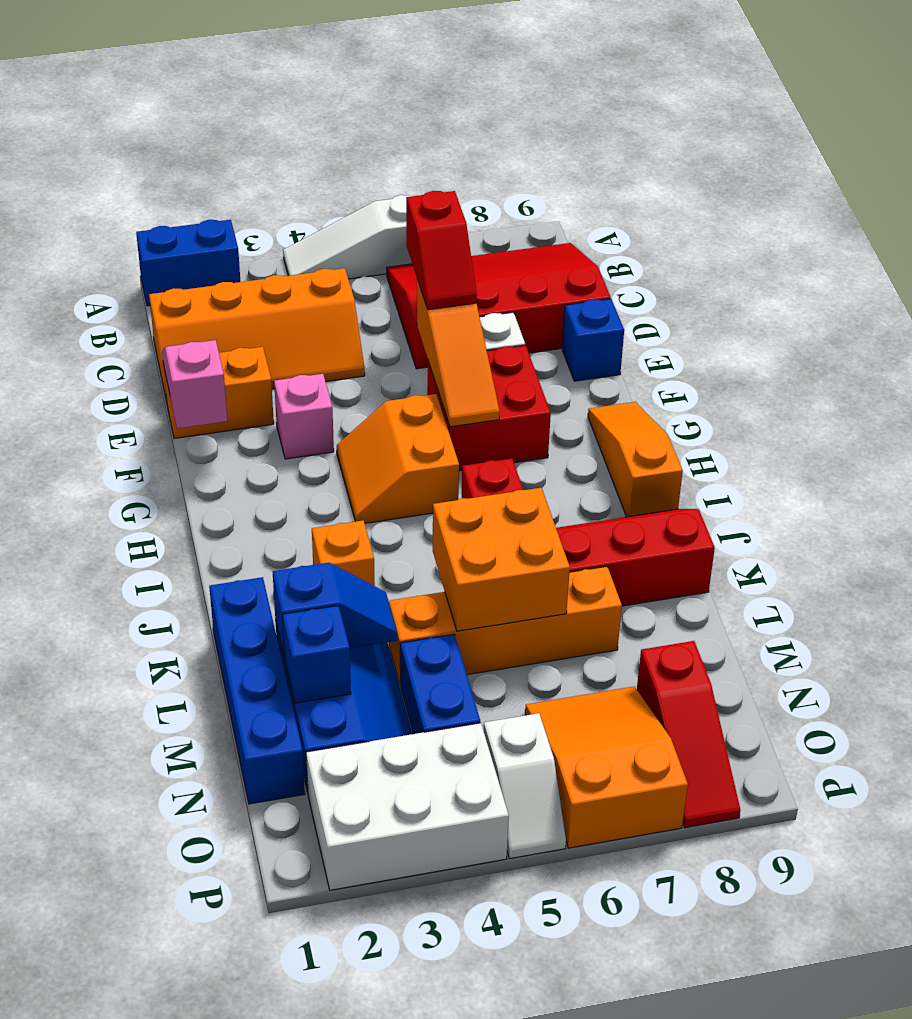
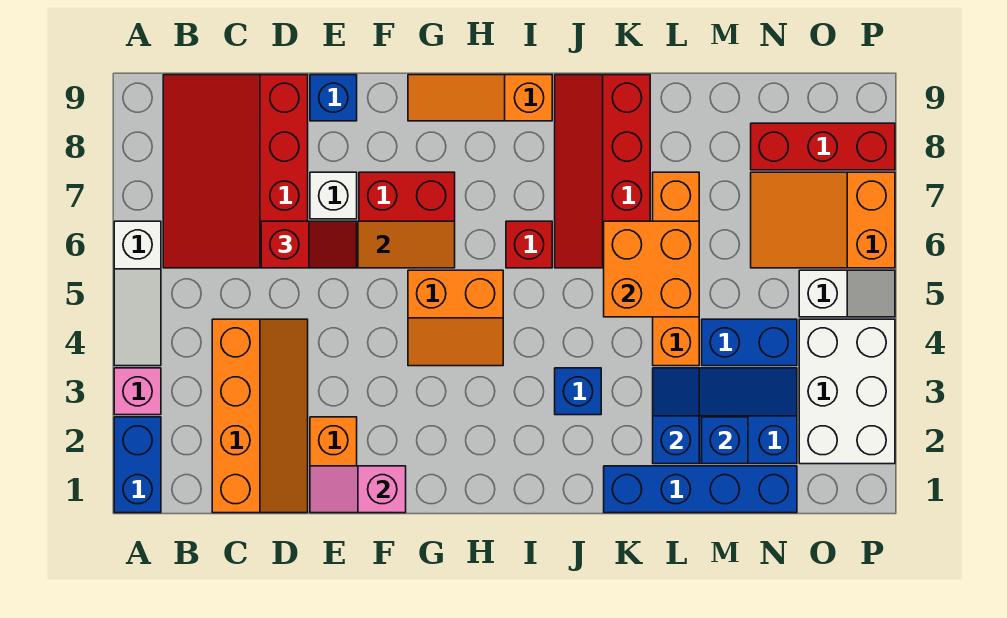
pink 1x1 brick [274,374,334,459] -> pink 1x1 brick moved to [114,368,161,415]
orange 1x1 brick [312,520,375,586] -> blue 1x1 brick [555,368,601,415]
red 1x3 slope [637,641,741,828] -> red 1x3 brick [751,123,895,170]

